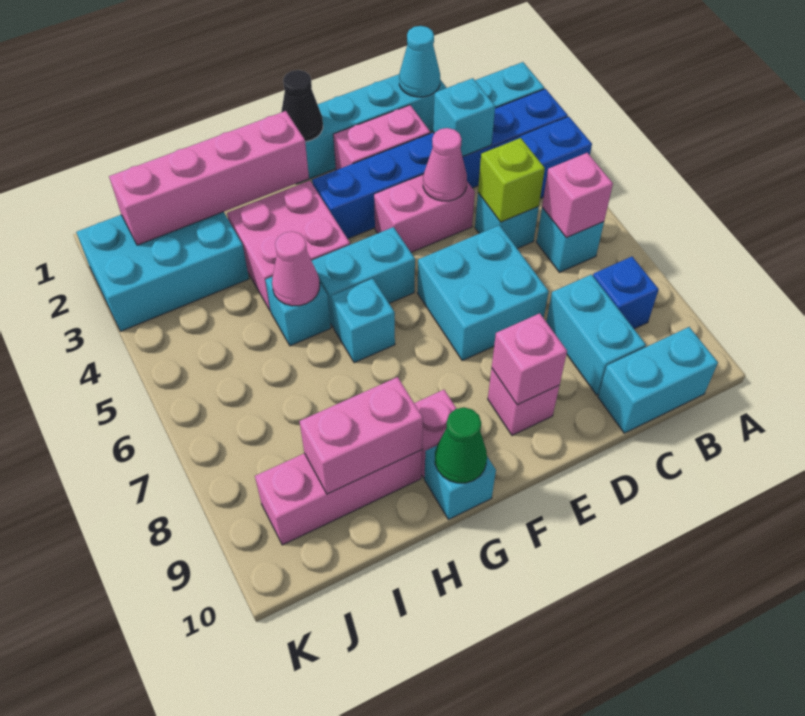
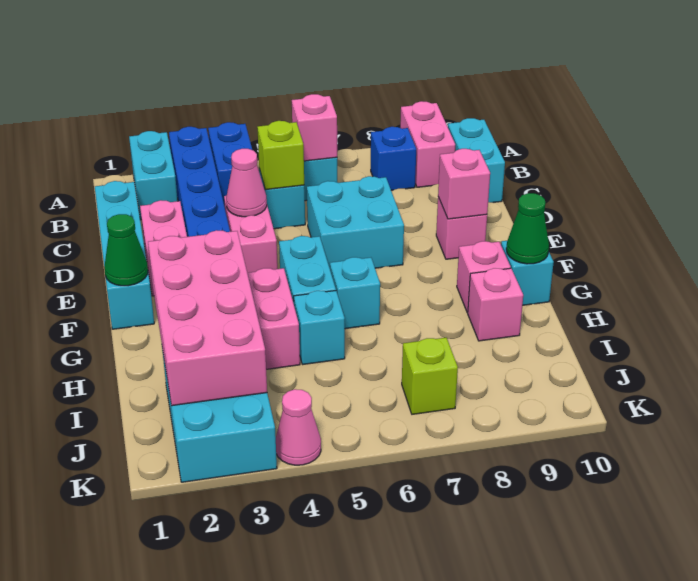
cyan 1x1 cone [399,26,440,97] -> none
cyan 1x1 brick [433,78,495,157] -> none
cyan 1x2 brick [546,275,646,395] -> none
black 1x1 cone [281,70,323,142] -> green 1x1 cone [104,214,148,286]
pink 1x4 brick [109,111,309,245] -> pink 2x4 brick [148,230,267,406]
pink 1x1 cone [272,232,320,306] -> pink 1x1 cone moved to [276,389,321,465]
pink 1x3 brick [255,450,422,545] -> pink 1x1 brick [468,268,523,341]
pink 1x2 brick [300,377,423,494] -> pink 1x2 brick moved to [400,101,455,187]
none -> lime 1x1 brick [402,338,458,414]

